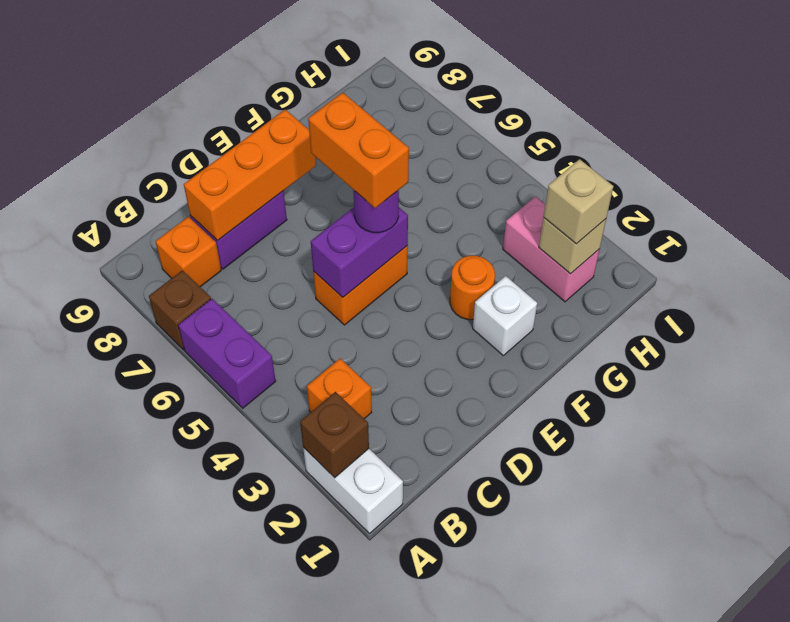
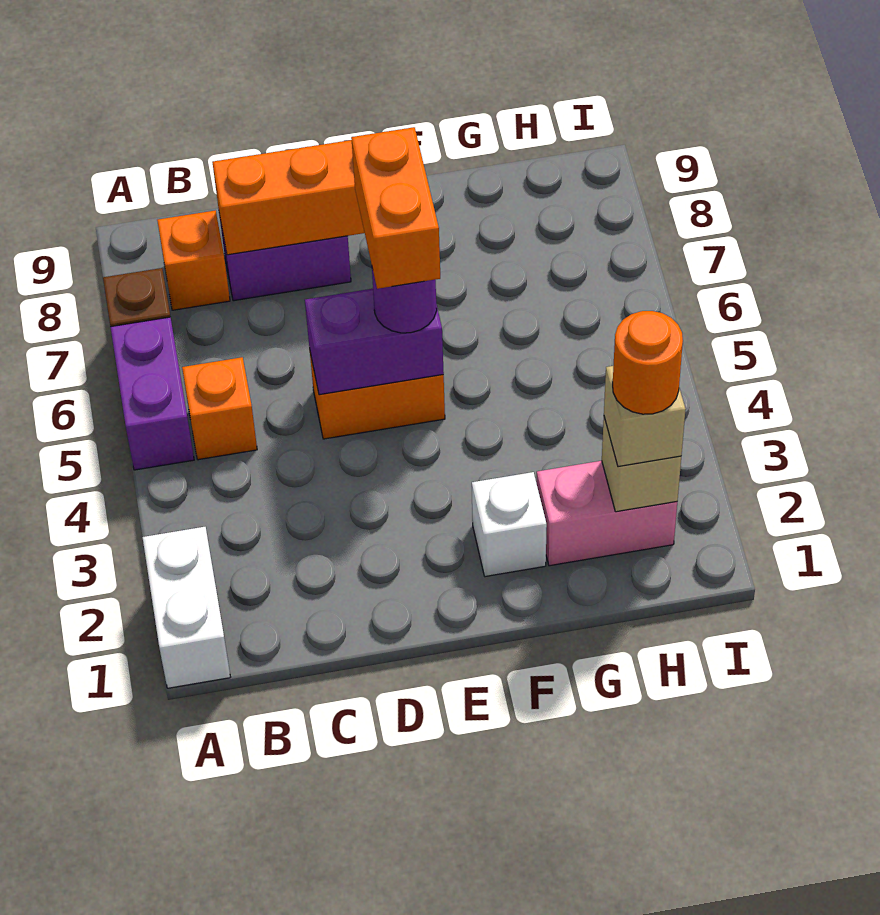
brown 1x1 brick [300,392,369,478] -> none
orange 1x1 brick [307,358,372,419] -> orange 1x1 brick moved to [182,357,257,460]
orange 1x1 round brick [450,256,495,320] -> orange 1x1 round brick moved to [613,311,683,414]
pink 1x2 brick [503,197,600,302] -> pink 1x2 brick turned to [537,461,677,566]

